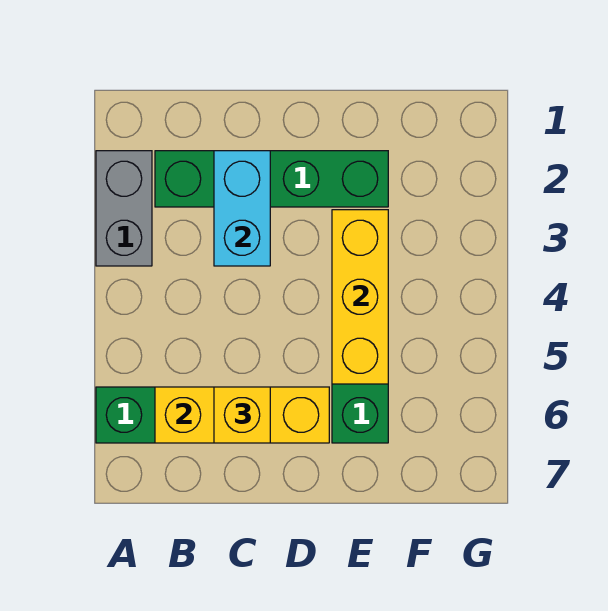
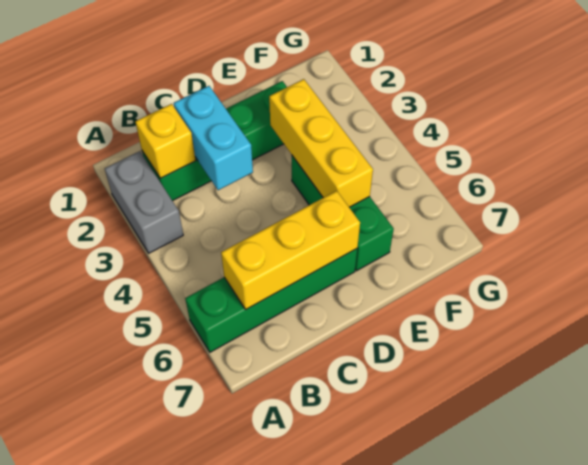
yellow 1x1 brick [214,387,270,443] -> yellow 1x1 brick moved to [135,104,196,178]

